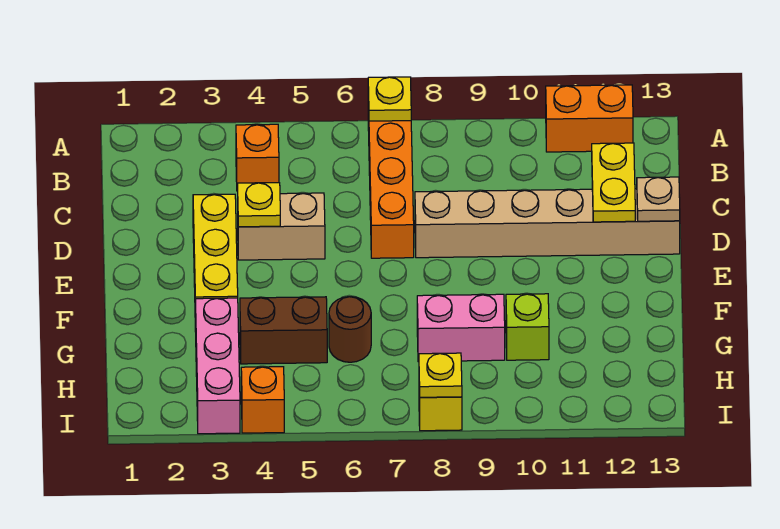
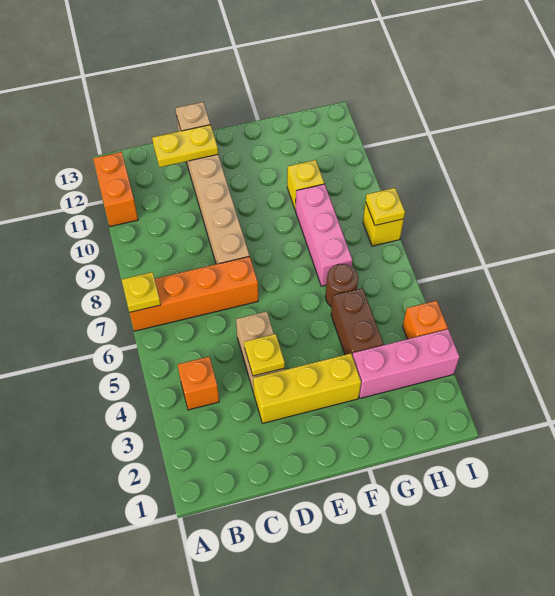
pink 1x2 brick [417,294,505,361] -> pink 1x3 brick [296,184,352,286]
lime 1x1 brick [506,294,549,360] -> yellow 1x1 brick [287,160,324,210]

